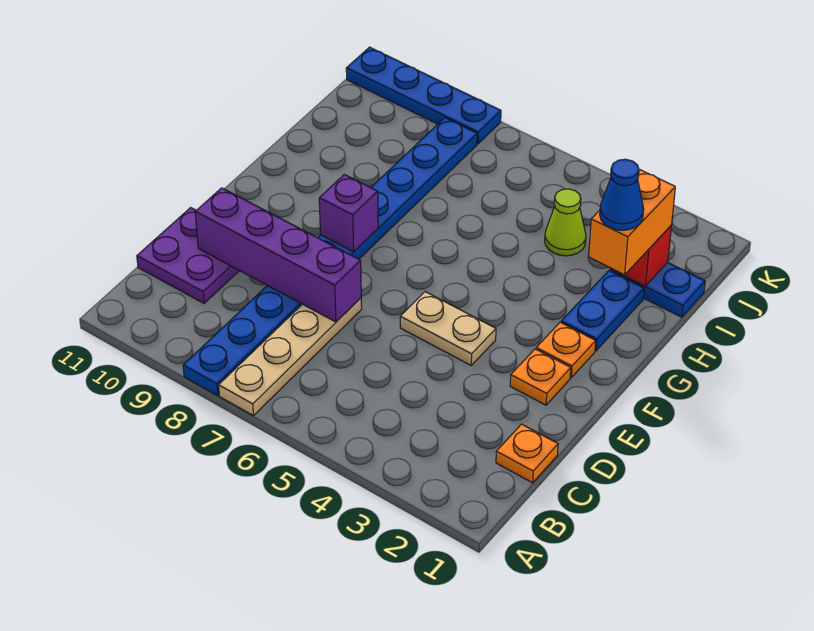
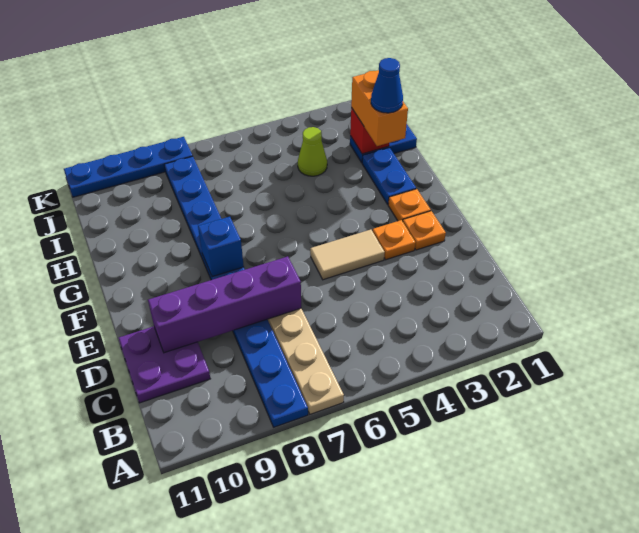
orange 1x1 plate [496,424,558,483] -> orange 1x1 plate moved to [373,220,415,260]
tan 1x2 plate [400,292,496,365] -> tan 1x2 tile [310,230,385,280]
purple 1x1 brick [319,175,378,252] -> blue 1x1 brick [198,217,244,277]

